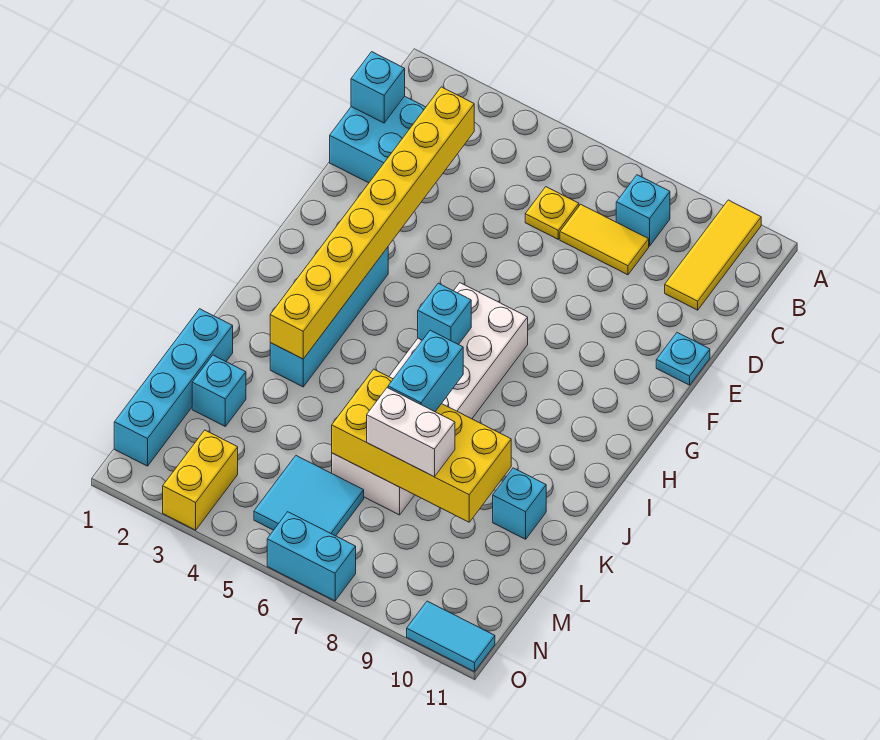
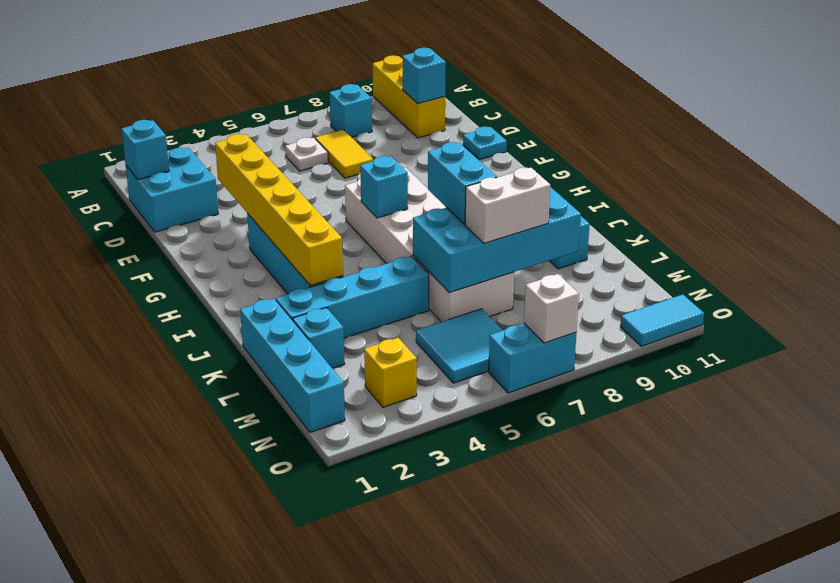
yellow 1x3 tile [665,200,761,310] -> yellow 1x3 brick [373,55,445,138]
yellow 1x8 brick [270,87,474,359] -> yellow 1x6 brick [215,134,343,286]
yellow 1x1 plate [525,187,579,239] -> white 1x1 plate [285,138,328,171]
yellow 1x2 tile [560,204,649,275] -> yellow 1x2 tile turned to [315,130,373,178]
none -> cyan 1x1 brick [403,48,446,104]
none -> cyan 1x4 brick [276,256,429,338]
yellow 2x4 brick [332,369,511,522] -> cyan 2x4 brick [413,187,581,293]
yellow 1x2 brick [163,430,238,530] -> yellow 1x1 brick [364,338,417,407]
none -> white 1x1 brick [524,274,579,343]

